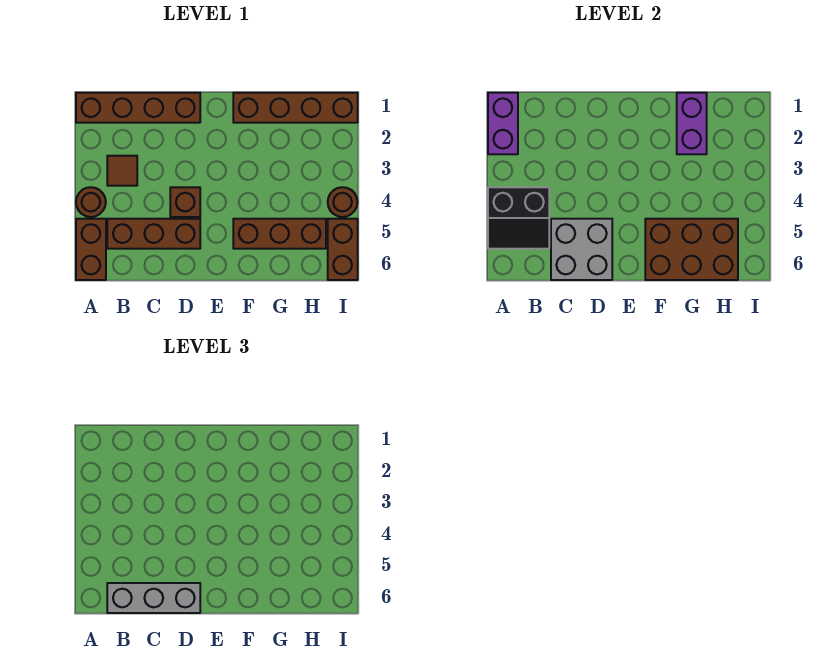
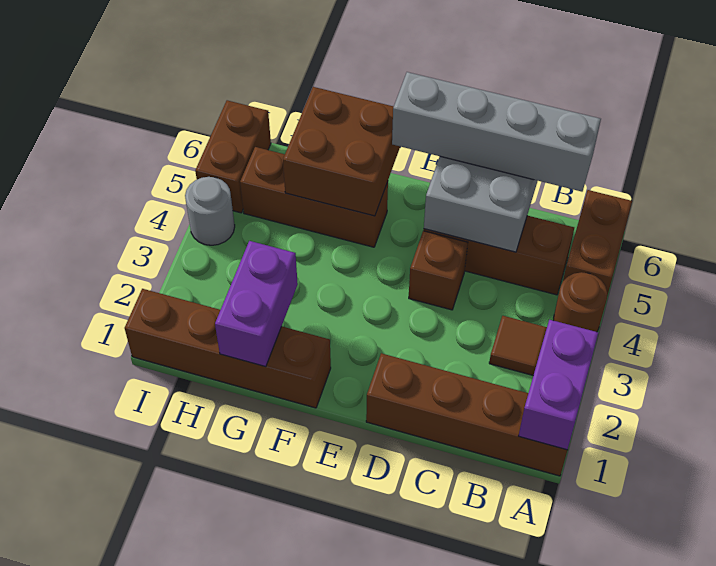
black 2x2 slope [488,187,549,249] -> none
grey 1x3 brick [107,583,200,613] -> grey 1x4 brick [392,72,601,192]
brown 2x3 brick [645,219,738,280] -> brown 2x2 brick [283,87,400,216]
brown 1x1 round brick [328,187,358,217] -> grey 1x1 round brick [185,177,235,245]

